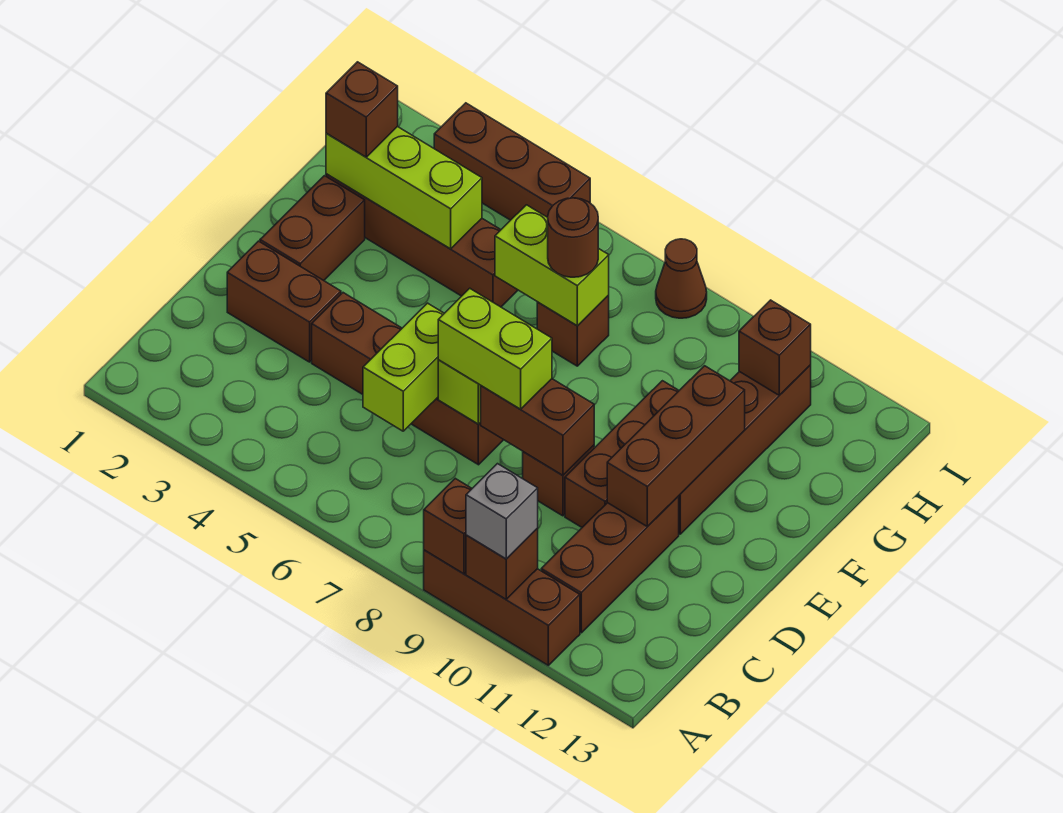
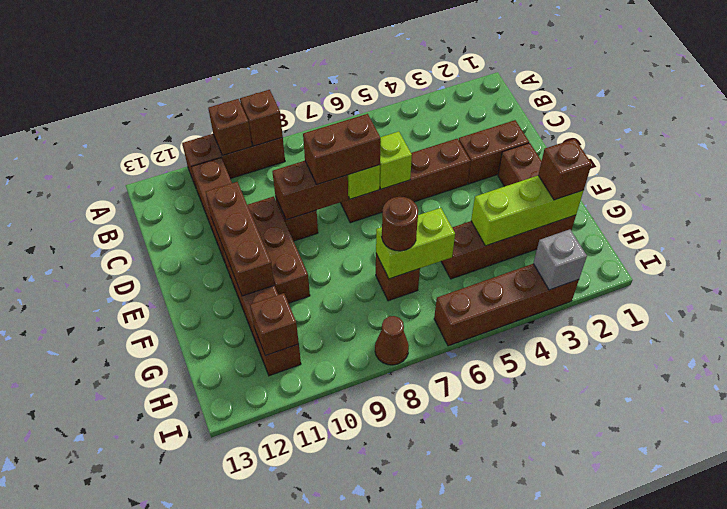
grey 1x1 brick [466,464,538,559] -> grey 1x1 brick moved to [533,229,587,290]
lime 1x2 brick [363,303,444,431] -> lime 1x1 brick [380,132,412,189]
lime 1x2 brick [438,288,552,409] -> brown 1x2 brick [303,114,381,185]
brown 1x3 brick [434,103,590,220] -> brown 1x4 brick [434,264,579,346]

